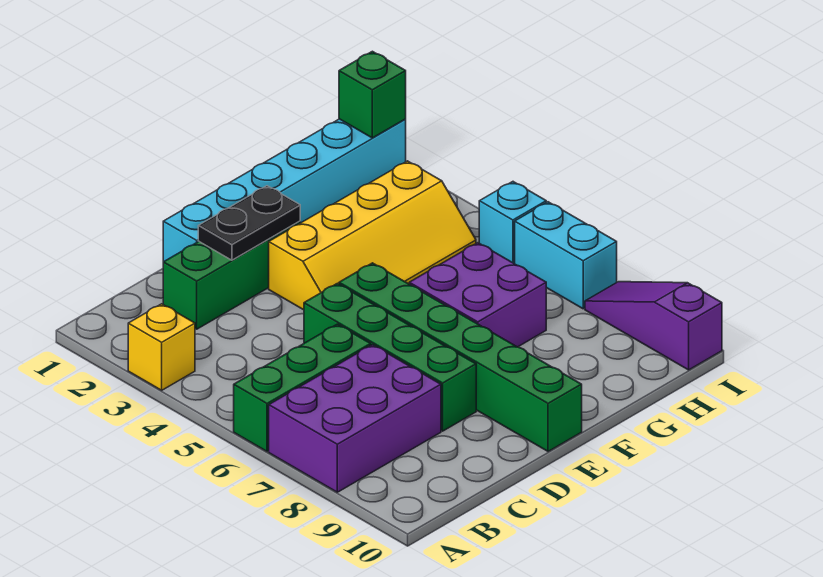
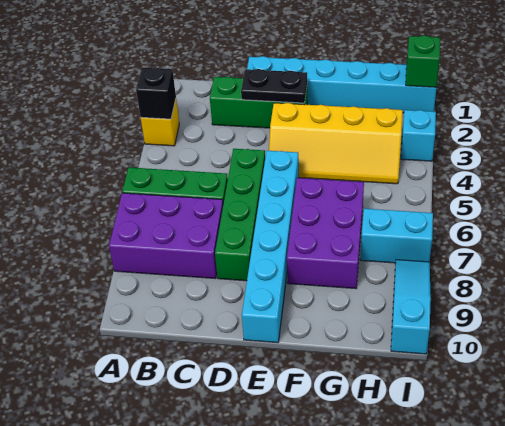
none -> black 1x1 brick [136,67,176,119]
green 1x6 brick [339,263,582,451] -> cyan 1x6 brick [242,151,299,343]
purple 2x2 brick [409,243,546,347] -> purple 2x3 brick [287,178,364,289]
cyan 1x1 brick [479,182,546,264] -> cyan 1x1 brick moved to [401,110,436,161]
cyan 1x2 brick [515,202,617,309] -> cyan 1x2 brick turned to [360,209,433,263]
purple 1x3 slope [585,282,722,370] -> cyan 1x3 slope [391,260,431,354]

